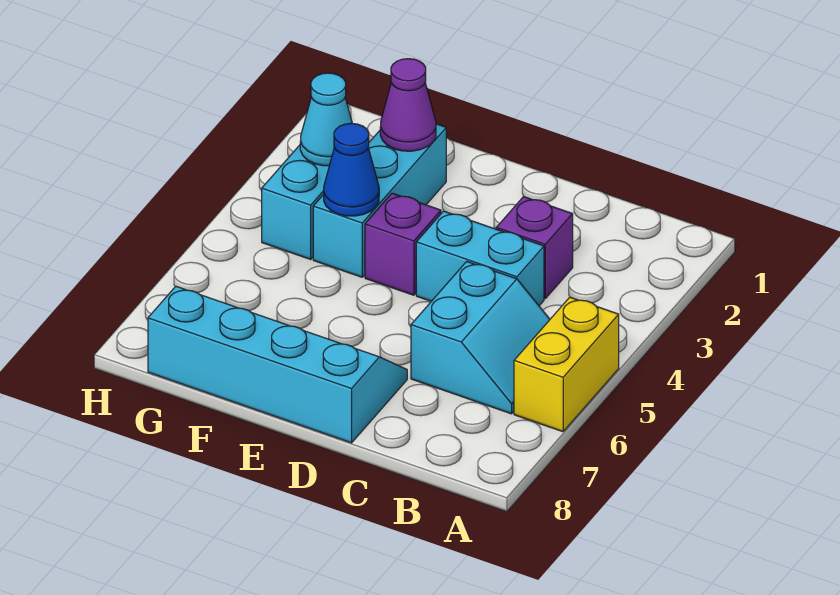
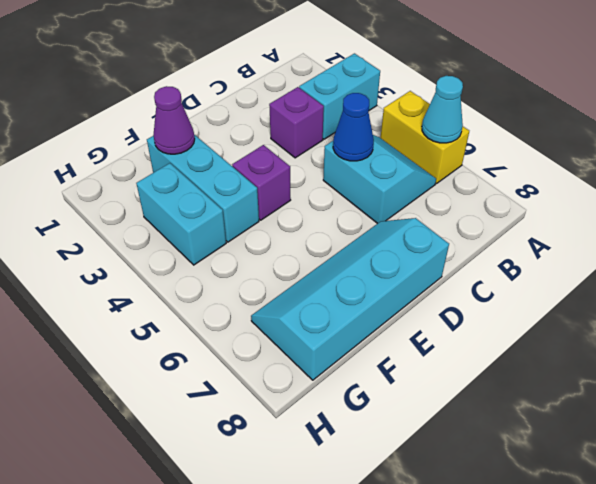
cyan 1x2 brick [416,211,544,306] -> cyan 1x2 brick moved to [299,53,380,139]
blue 1x1 cone [324,123,379,216] -> blue 1x1 cone moved to [333,93,374,161]
cyan 1x1 cone [300,73,352,166] -> cyan 1x1 cone moved to [422,76,463,143]

